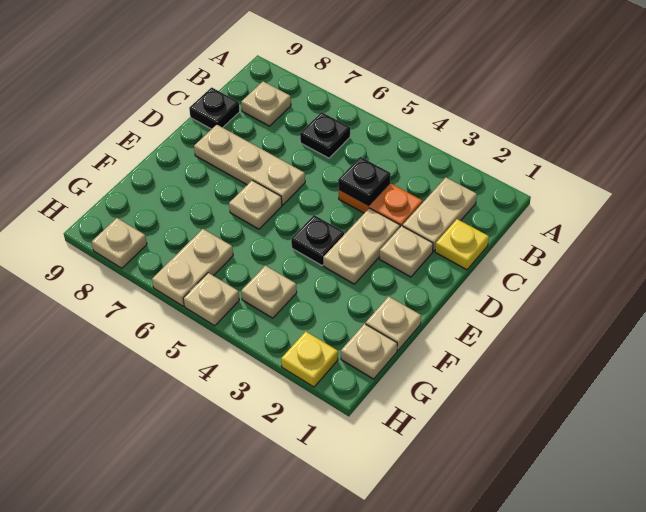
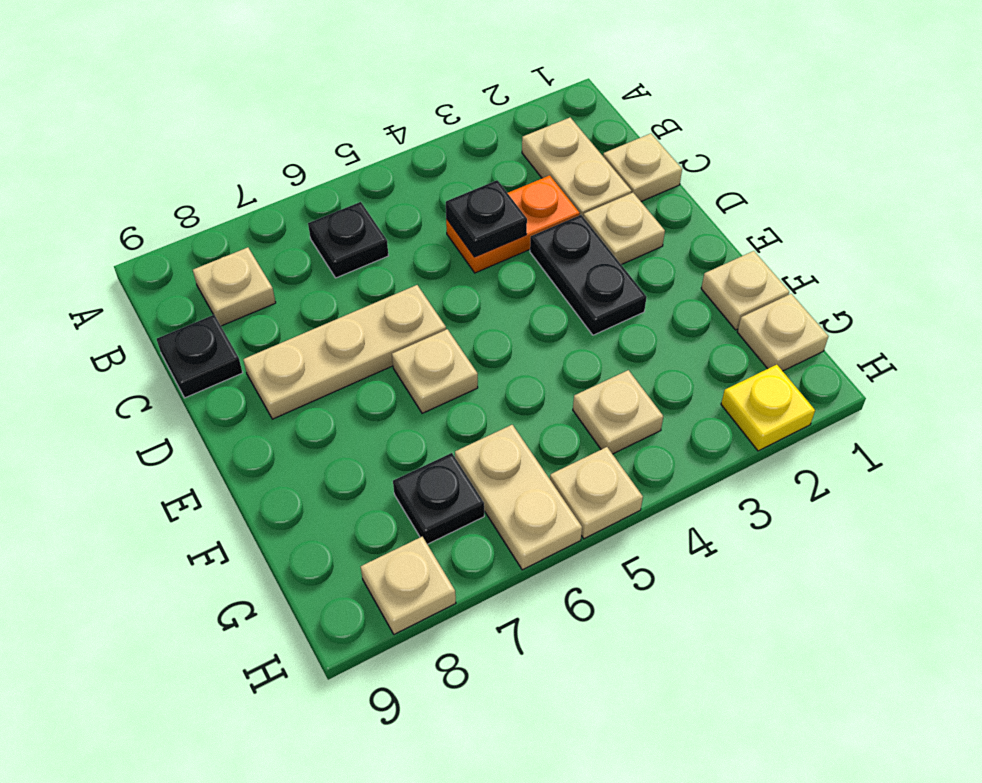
yellow 1x1 plate [435,219,489,270] -> tan 1x1 plate [603,133,682,201]
tan 1x2 plate [323,208,400,284] -> black 1x2 plate [530,215,646,335]
black 1x1 plate [291,215,344,265] -> black 1x1 plate moved to [393,453,484,544]

